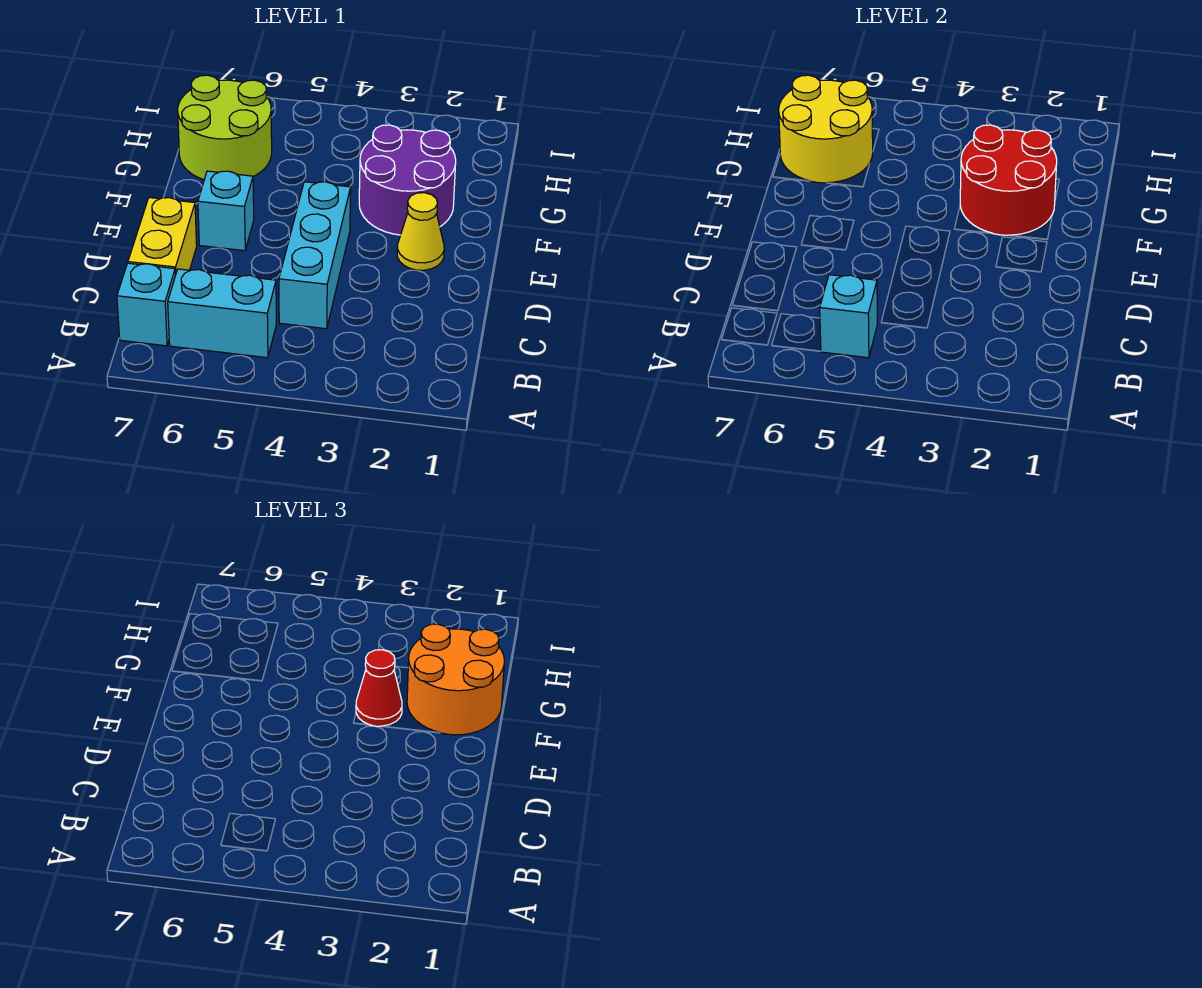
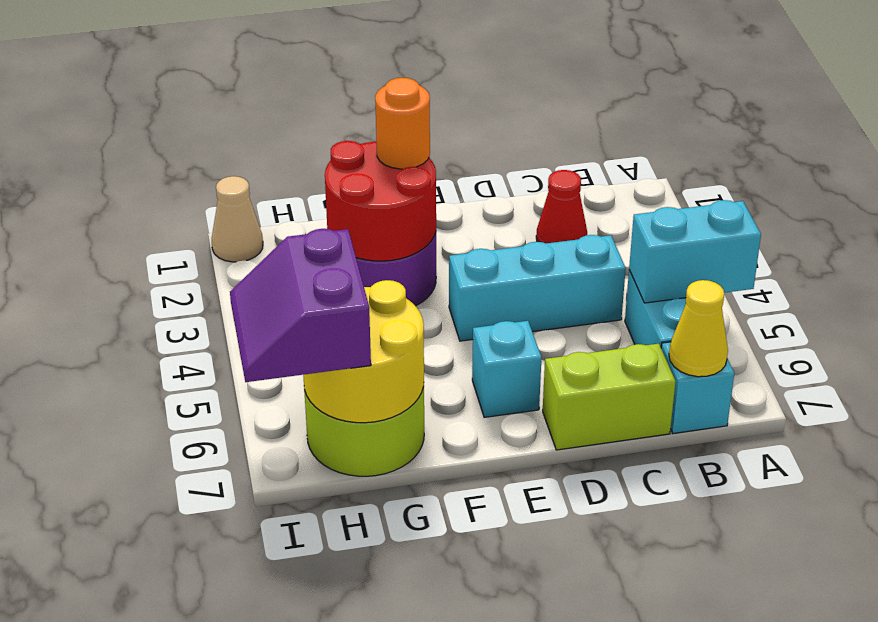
cyan 1x1 brick [820,275,877,358] -> cyan 1x2 brick [629,200,761,303]
yellow 1x2 brick [128,198,197,275] -> lime 1x2 brick [543,344,676,450]
yellow 1x1 cone [397,193,444,270] -> yellow 1x1 cone moved to [669,280,728,377]
orange 2x2 round brick [407,624,504,735] -> orange 1x1 round brick [375,78,430,169]
red 1x1 cone [356,650,402,726] -> red 1x1 cone moved to [536,170,587,243]
none -> purple 2x2 slope [230,229,371,382]
none -> tan 1x1 cone [212,176,263,262]

